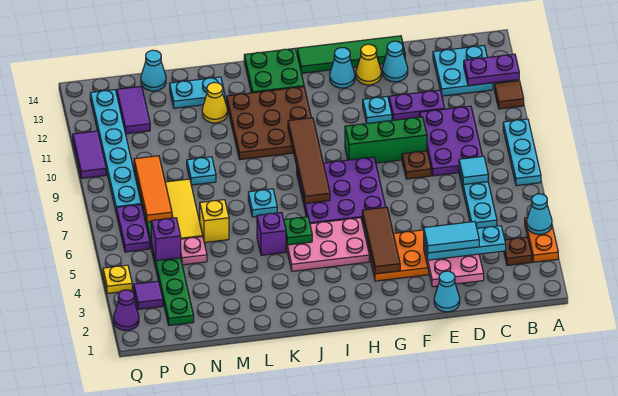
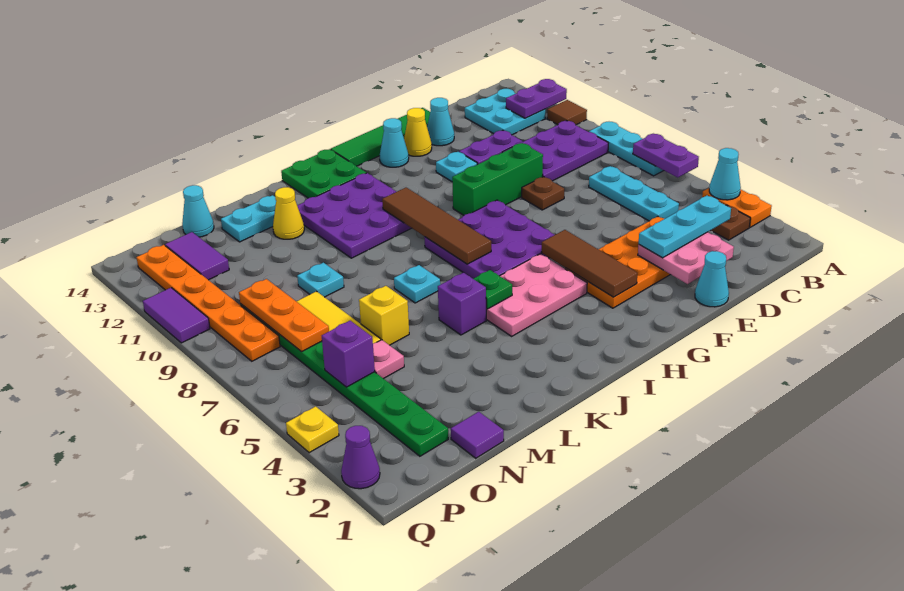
cyan 1x1 tile [459,156,488,185] -> none
purple 2x3 plate [420,106,482,176] -> purple 2x3 plate turned to [503,121,608,181]
cyan 1x2 tile [424,221,479,253] -> none
brown 3x3 plate [227,87,311,160] -> purple 3x3 plate [297,173,411,258]
orange 1x3 tile [134,156,172,222] -> orange 1x3 plate [239,279,329,352]
purple 1x1 tile [134,281,163,309] -> purple 1x1 tile moved to [451,412,504,458]
purple 1x2 plate [116,205,150,252] -> purple 1x2 plate moved to [633,134,699,177]
cyan 1x6 plate [90,90,141,211] -> orange 1x6 plate [137,245,280,361]

